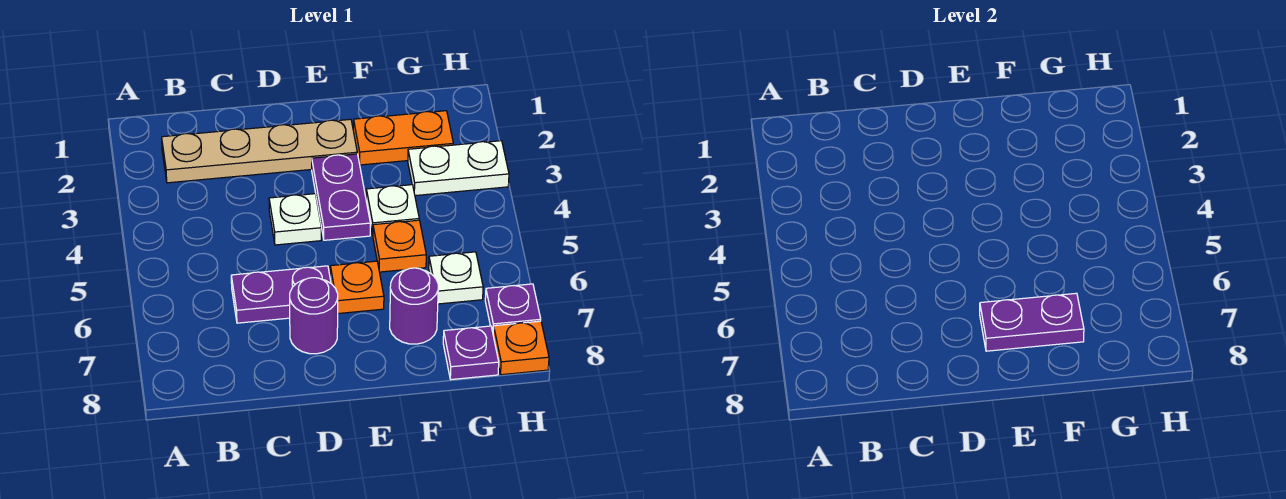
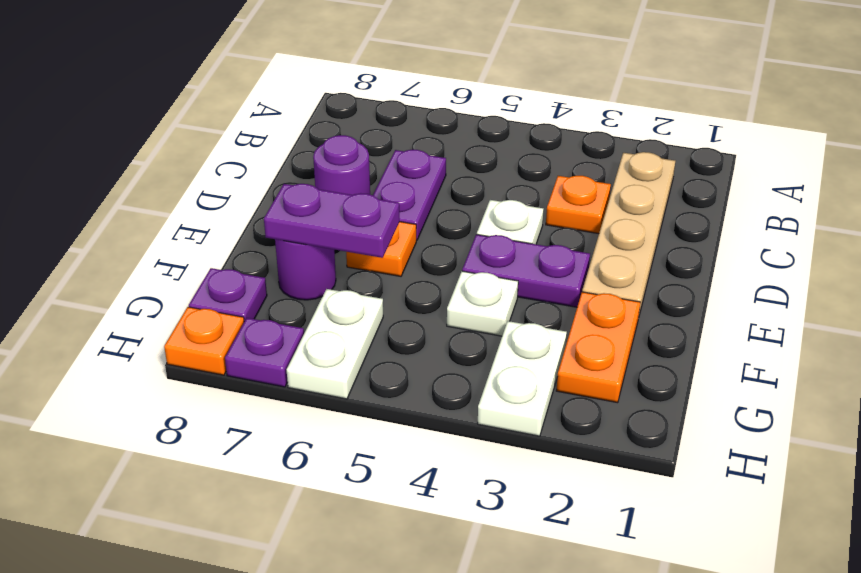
purple 1x2 plate [980,293,1084,351] -> purple 1x2 plate turned to [264,184,399,258]
orange 1x1 plate [373,220,426,272] -> orange 1x1 plate moved to [546,176,611,234]
white 1x1 plate [429,252,483,304] -> white 1x2 plate [287,289,383,399]

